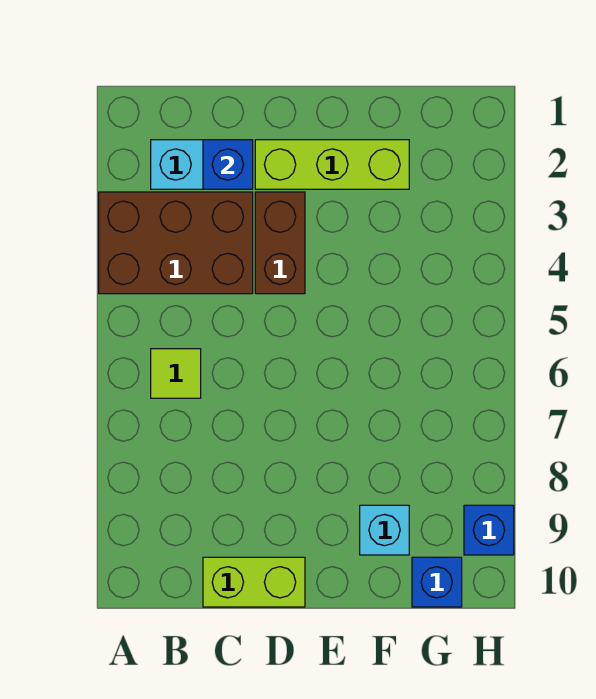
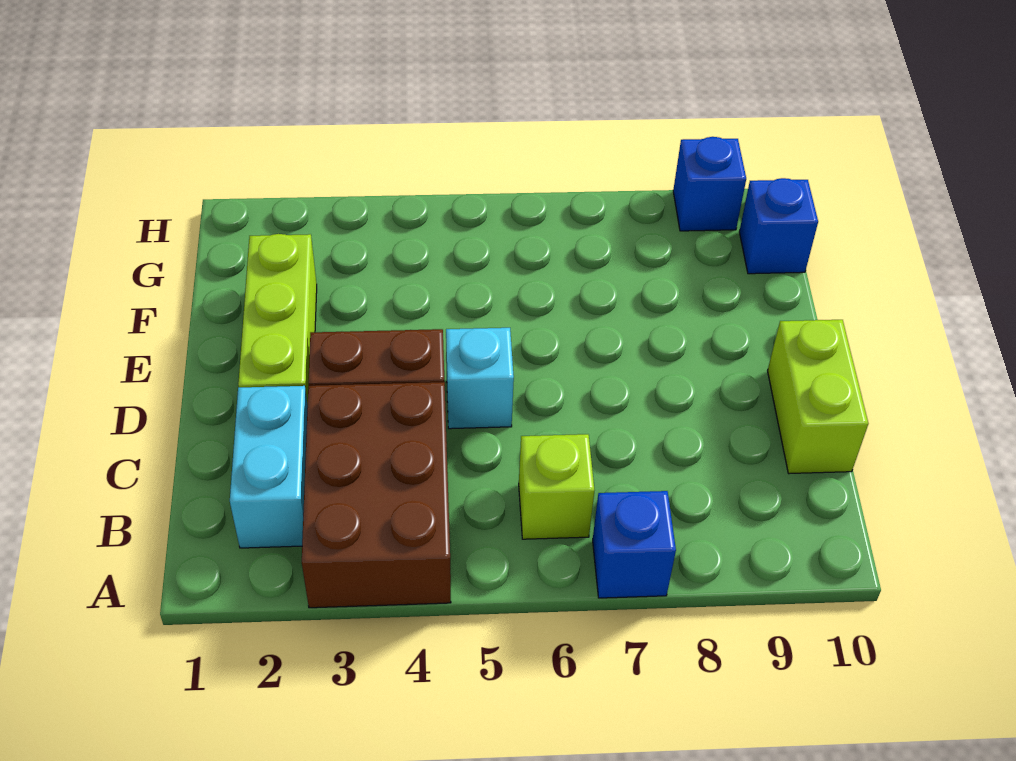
lime 1x1 tile [151,349,201,398] -> lime 1x1 brick [519,434,594,539]
blue 1x1 brick [203,140,253,189] -> blue 1x1 brick moved to [593,491,676,598]
cyan 1x1 brick [360,505,409,555] -> cyan 1x1 brick moved to [446,328,514,429]

